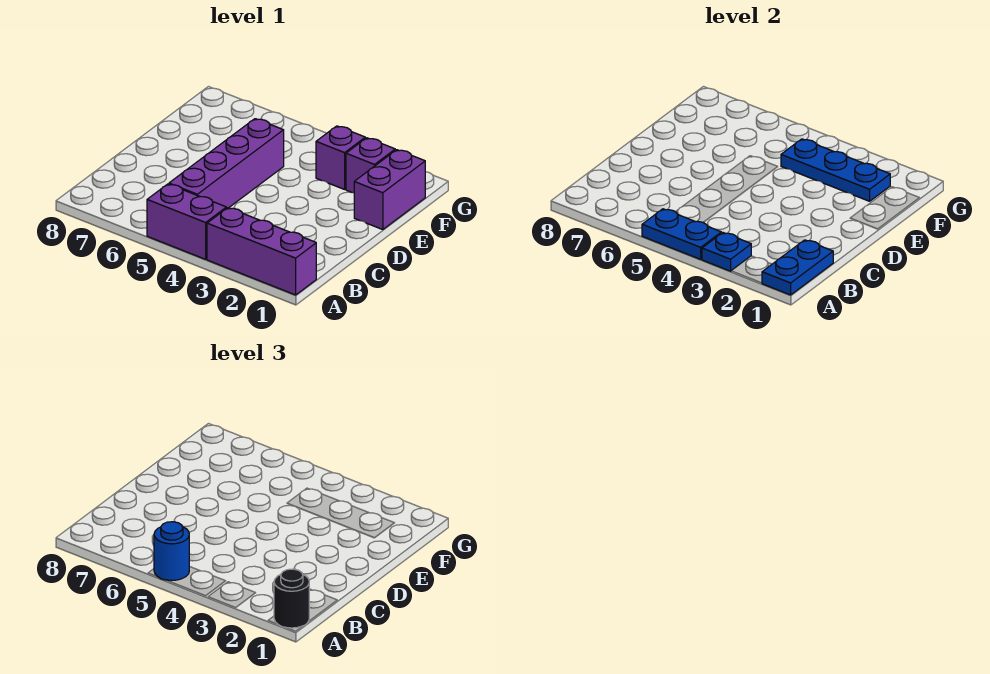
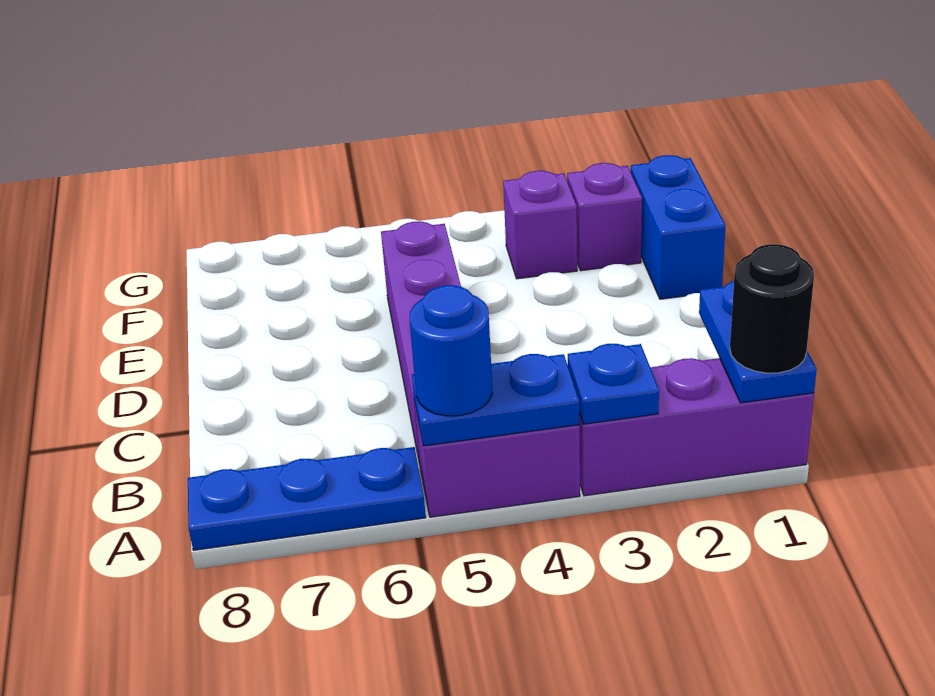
purple 1x2 brick [354,150,425,230] -> blue 1x2 brick [631,155,726,299]
blue 1x3 plate [781,139,890,201] -> blue 1x3 plate moved to [188,447,426,550]

